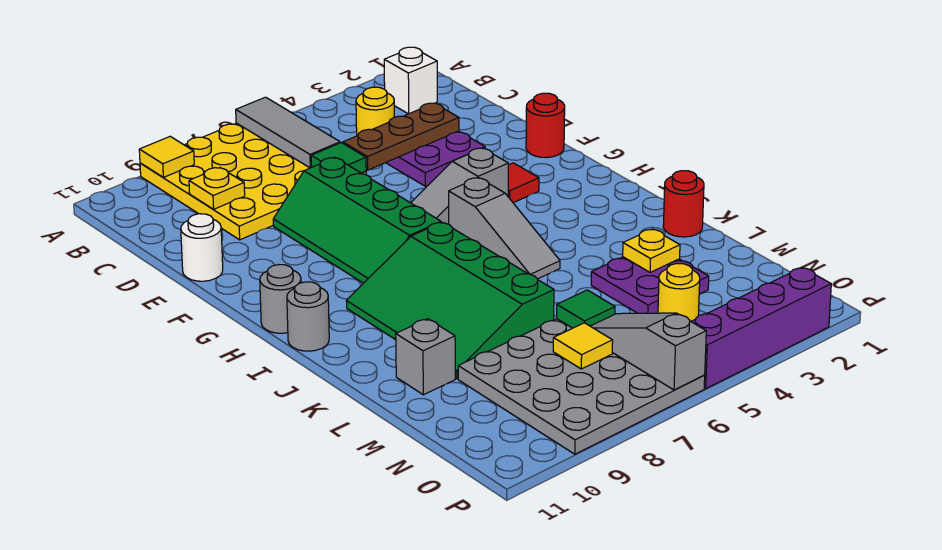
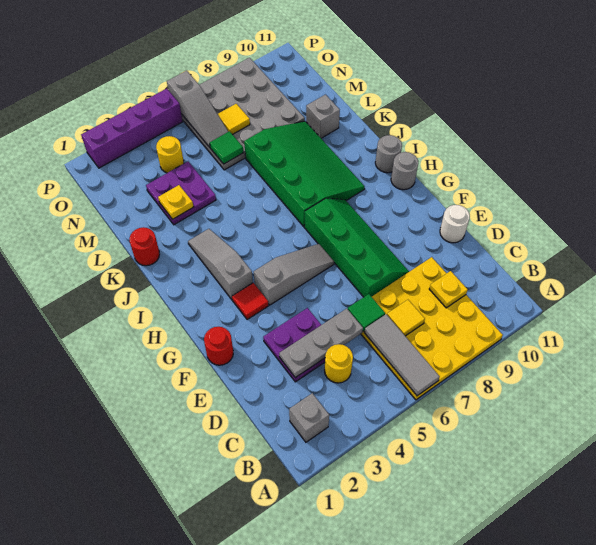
yellow 1x1 tile [139,136,194,177] -> yellow 1x1 tile moved to [387,300,425,336]
white 1x1 brick [384,47,437,114] -> grey 1x1 brick [289,393,329,442]
brown 1x3 plate [343,103,459,170] -> grey 1x3 plate [279,309,363,378]
grey 1x3 slope [449,178,560,279] -> grey 1x3 slope moved to [188,229,253,299]

